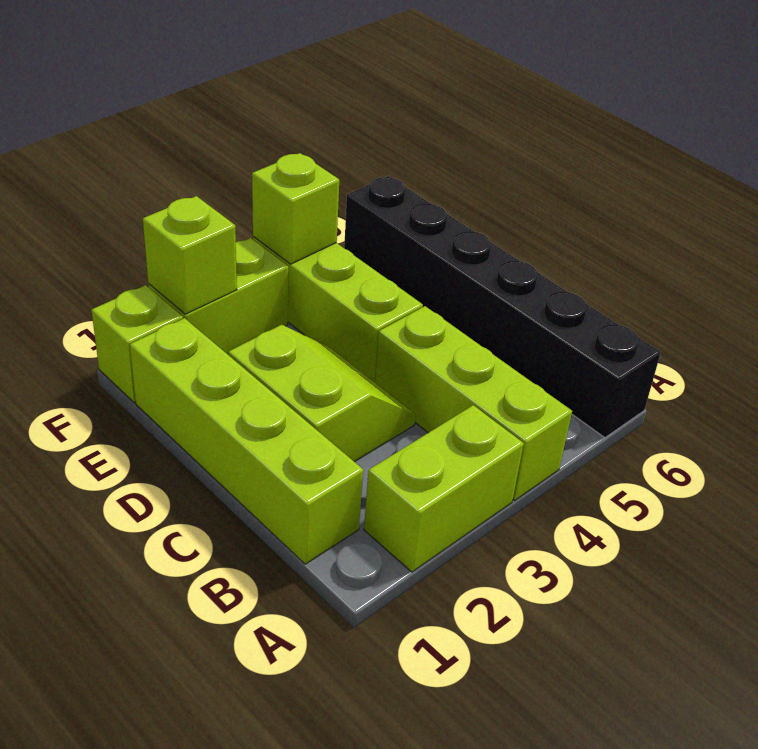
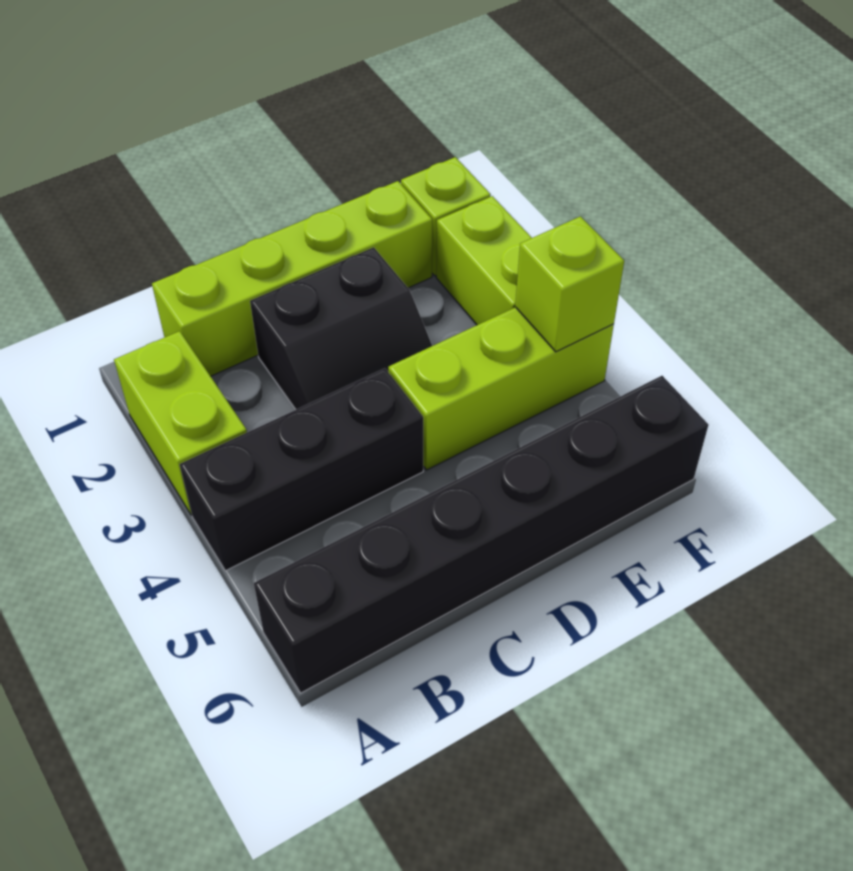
lime 1x3 brick [375,306,572,501] -> black 1x3 brick [179,368,423,571]
lime 2x2 slope [228,325,416,462] -> black 2x2 slope [250,247,432,409]
lime 1x1 brick [143,196,237,314] -> none

